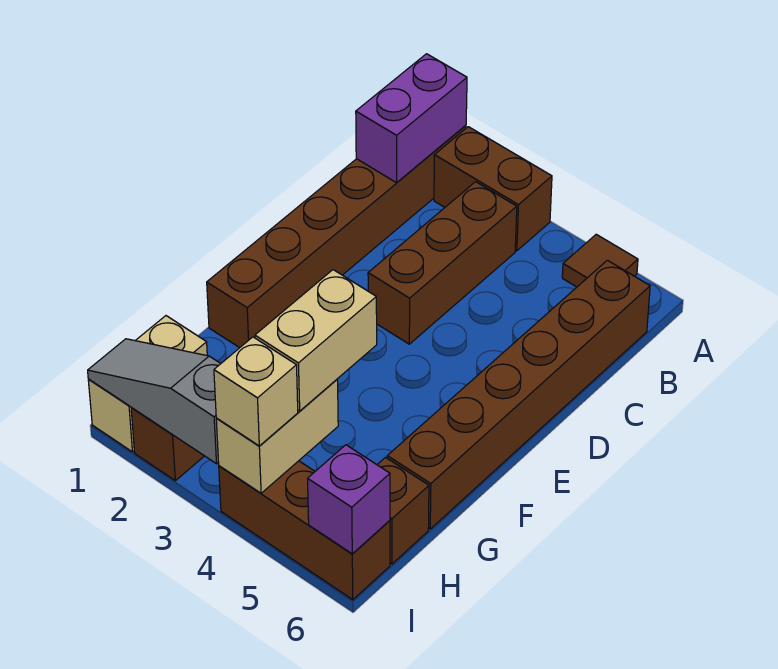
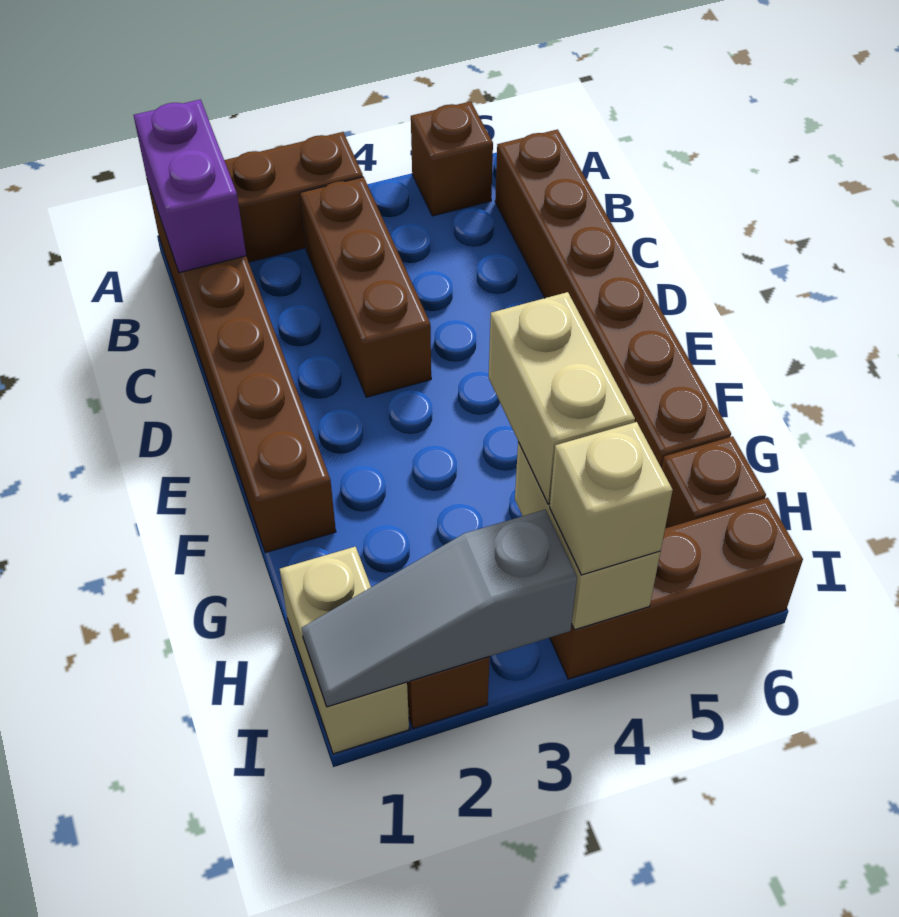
brown 1x1 tile [562,234,638,287] -> brown 1x1 brick [411,101,493,216]
purple 1x1 brick [308,445,390,554] -> none

